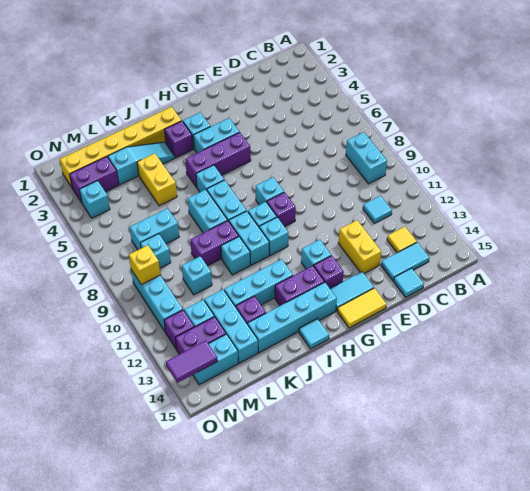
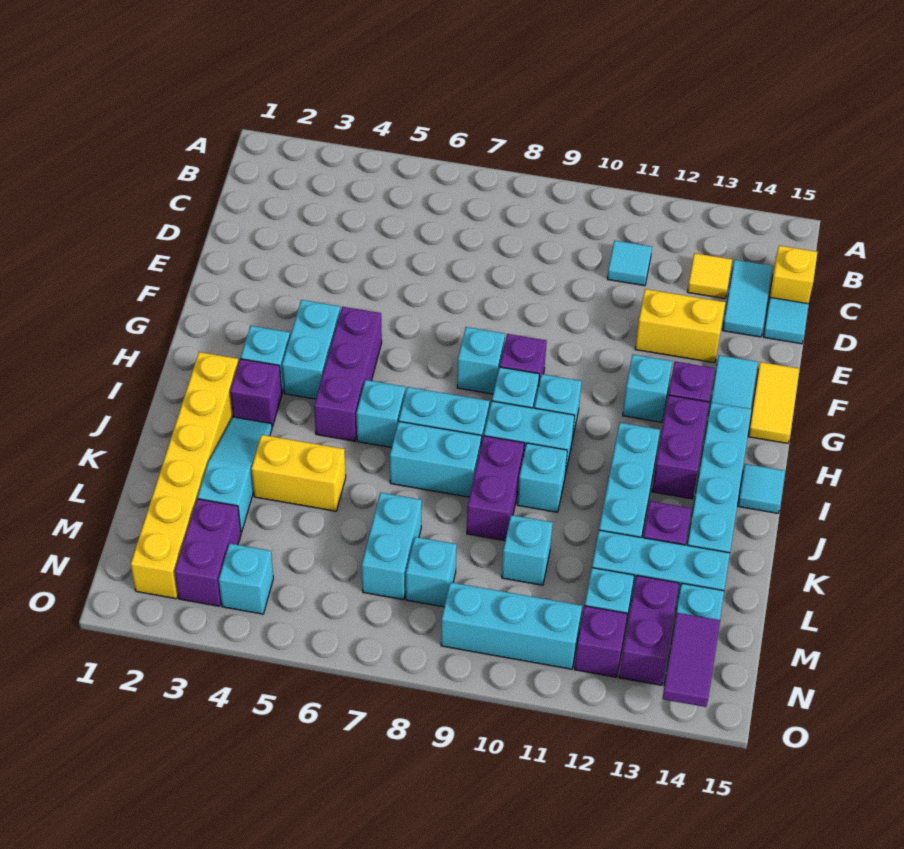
cyan 1x2 brick [346,132,387,184] -> none
yellow 1x1 brick [129,245,160,284] -> yellow 1x1 brick moved to [769,246,817,304]

